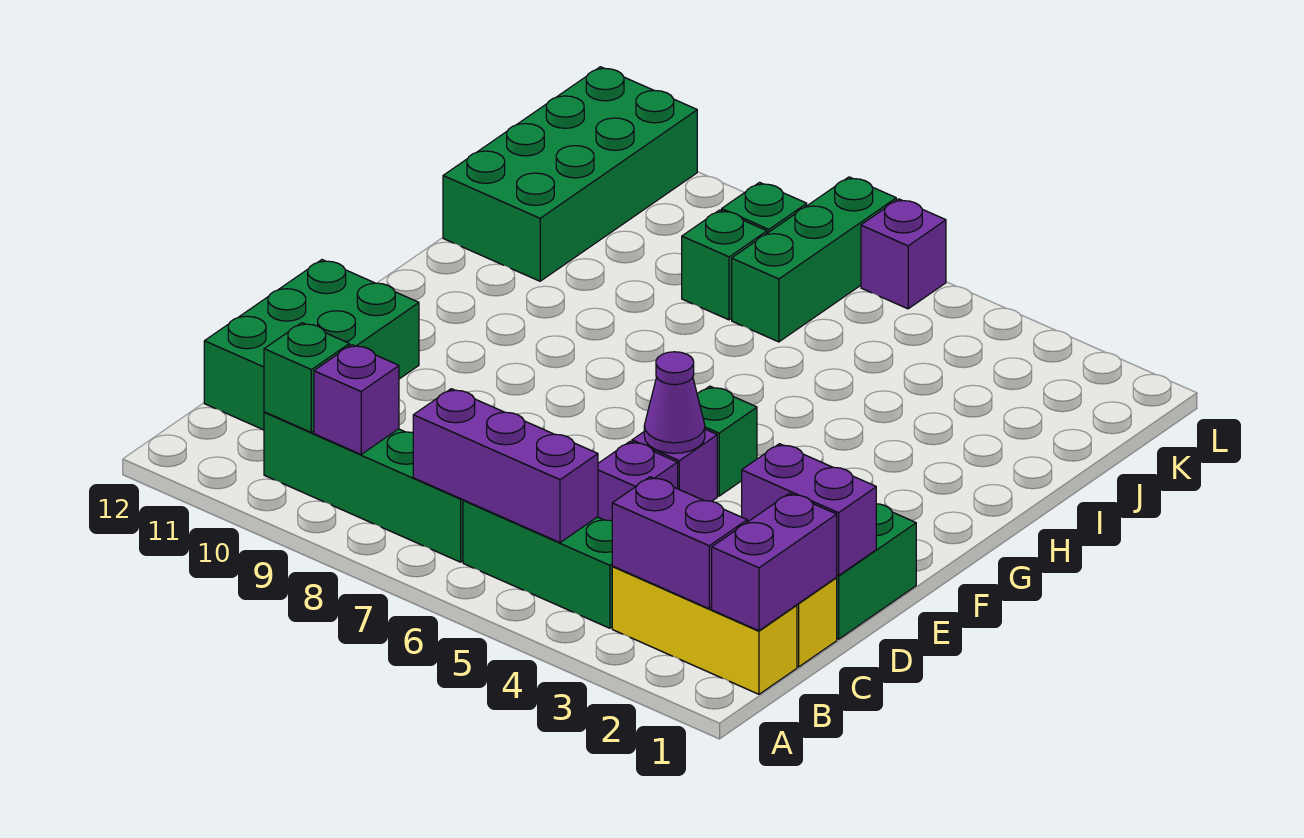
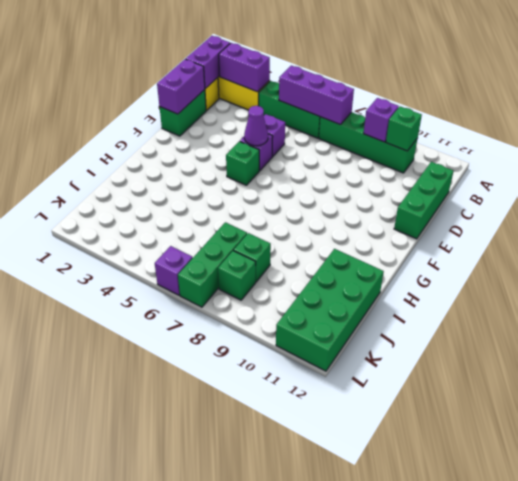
green 2x3 brick [204,260,419,430] -> green 1x3 brick [394,162,454,239]
purple 1x2 brick [742,444,876,576] -> purple 1x2 brick turned to [157,59,205,114]

